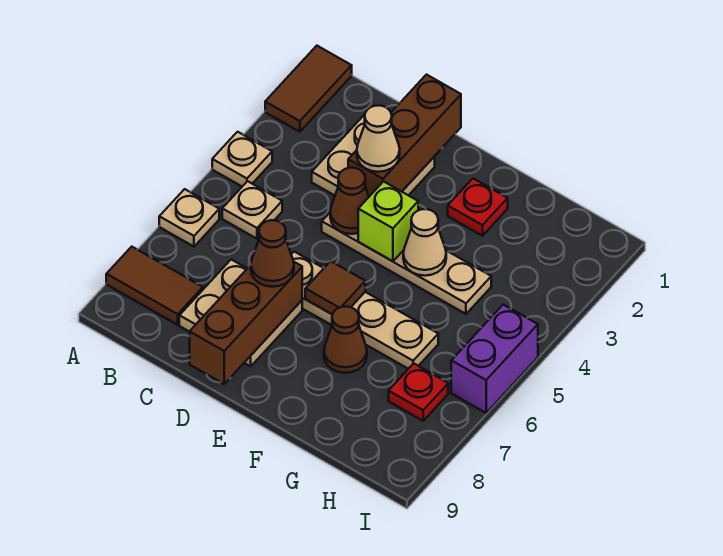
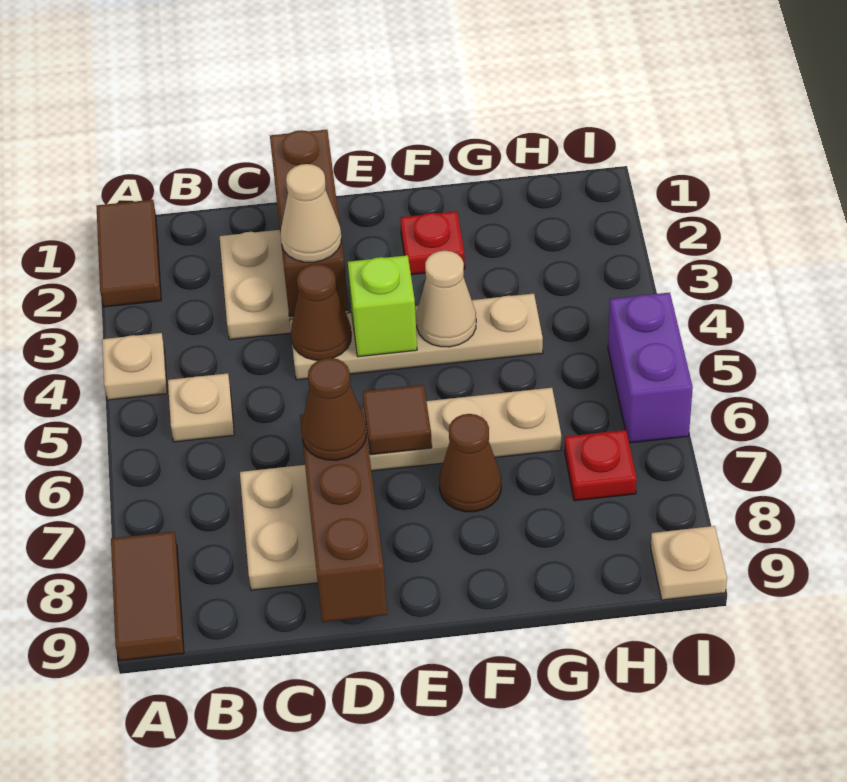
tan 1x1 plate [159,189,219,247] -> tan 1x1 plate moved to [651,526,727,600]
brown 1x2 tile [106,247,203,325] -> brown 1x2 tile turned to [111,532,184,661]

